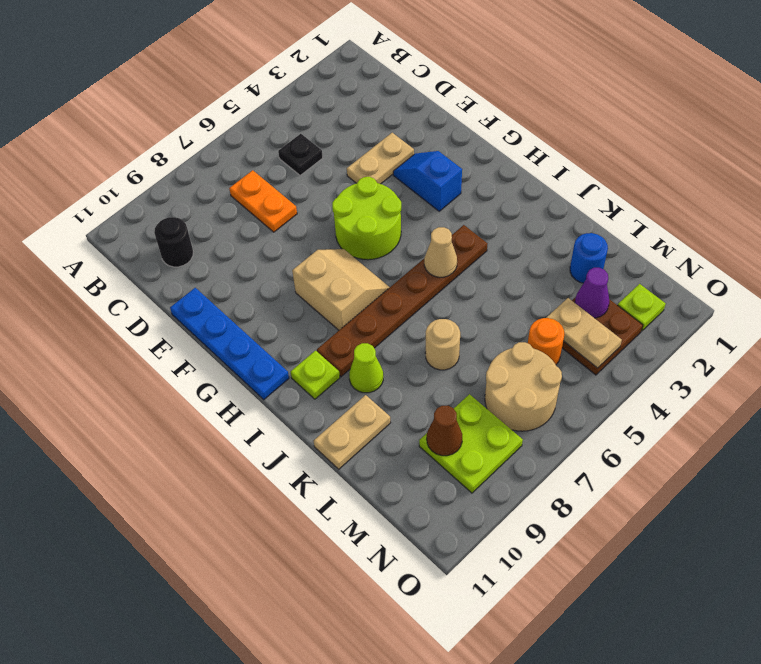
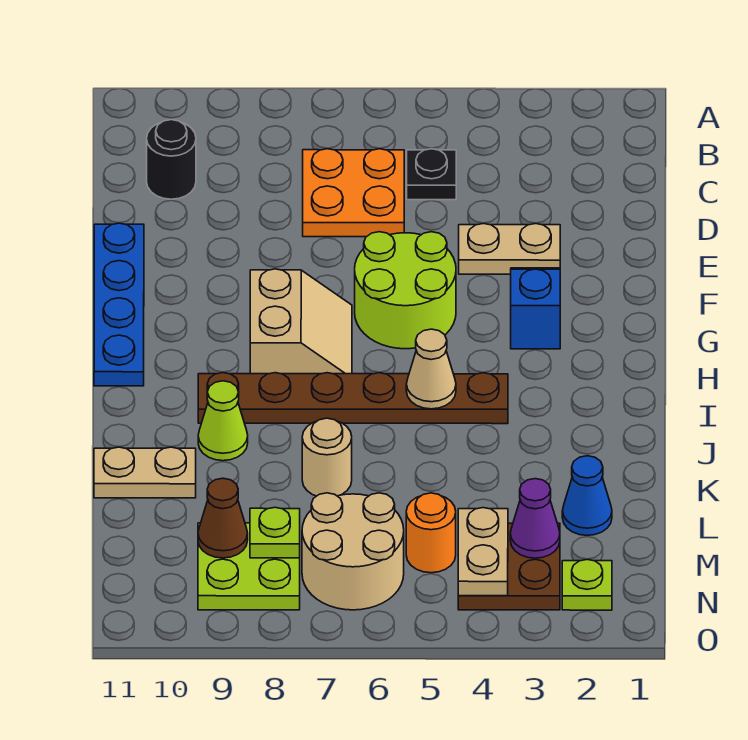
orange 1x2 plate [229,170,297,232] -> orange 2x2 plate [303,149,404,237]
lime 1x1 plate [291,351,340,399] -> lime 1x1 plate moved to [250,507,300,558]
blue 1x1 round brick [570,233,608,283] -> blue 1x1 cone [562,456,612,536]

